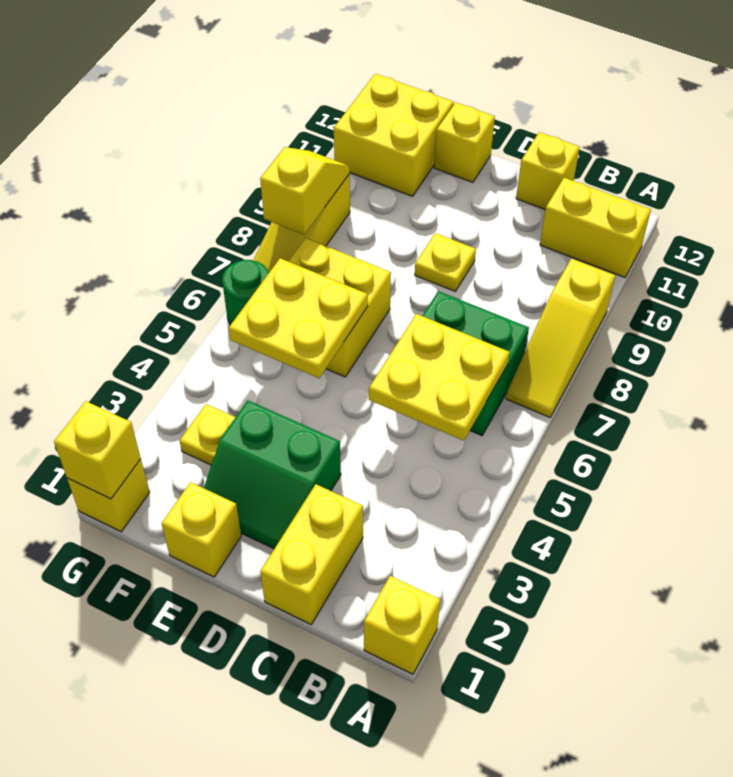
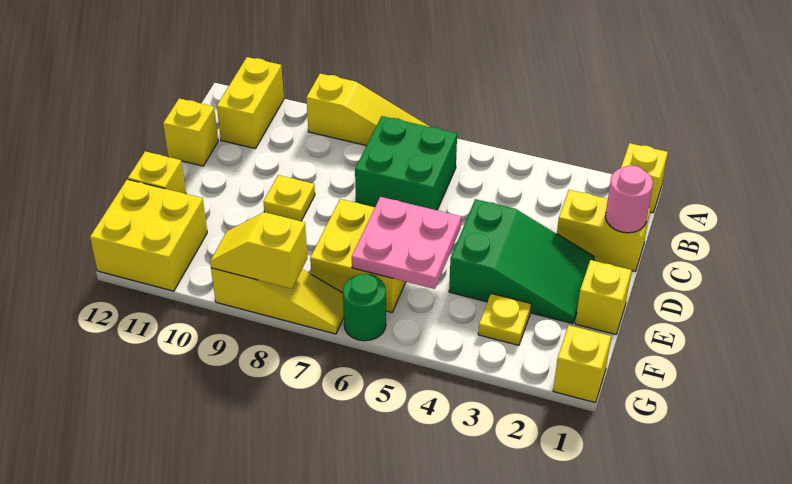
yellow 2x2 plate [369,314,510,441] -> none
none -> pink 1x1 round brick [605,165,653,233]
green 2x2 slope [204,400,341,549] -> green 2x3 slope [449,199,594,324]
yellow 2x2 plate [229,258,368,378] -> pink 2x2 plate [352,197,461,289]
yellow 1x1 brick [54,401,141,499] -> none

